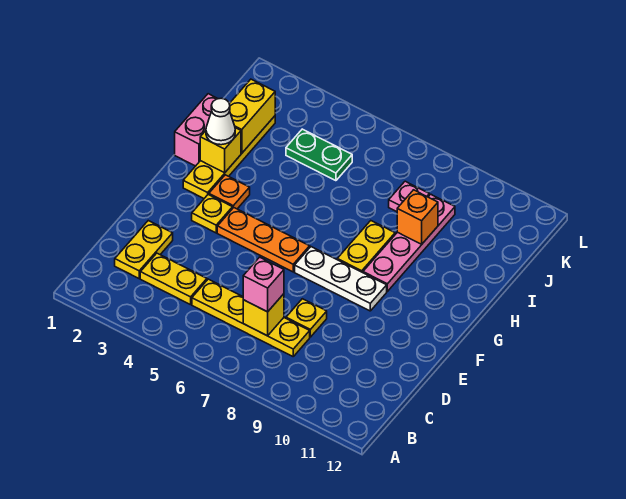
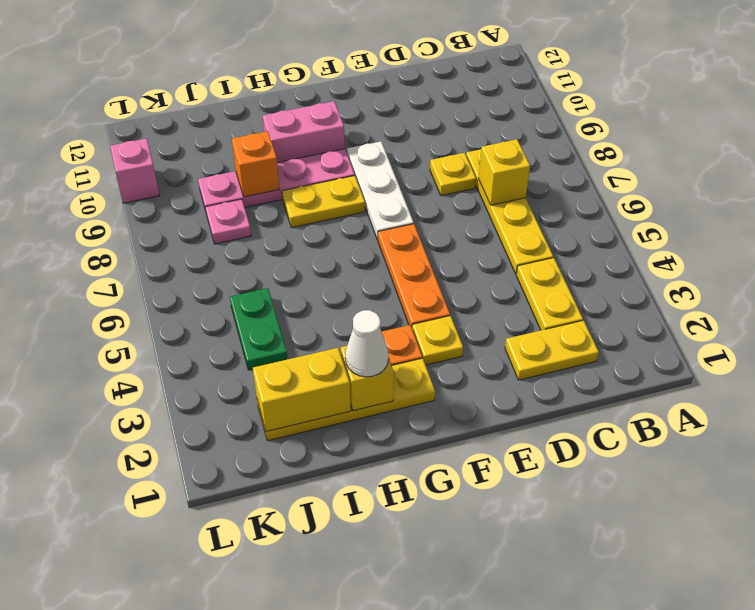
pink 1x1 brick [243,257,284,312] -> pink 1x1 brick moved to [110,138,160,203]
pink 1x2 brick [175,94,218,166] -> pink 1x2 brick moved to [263,101,345,163]

